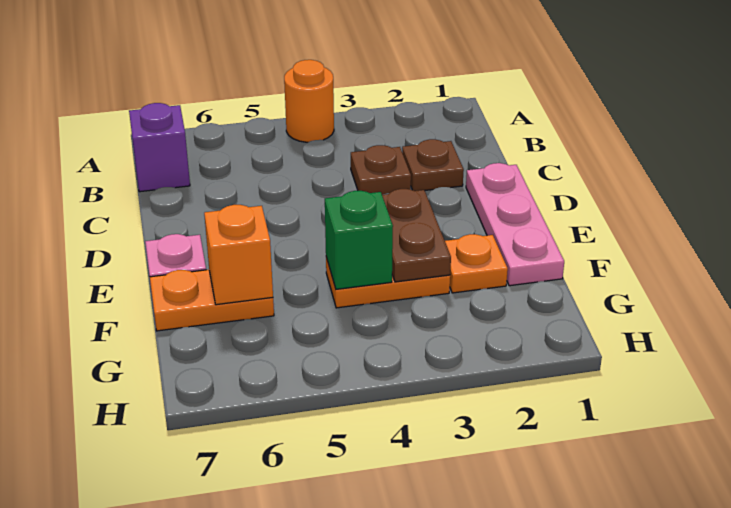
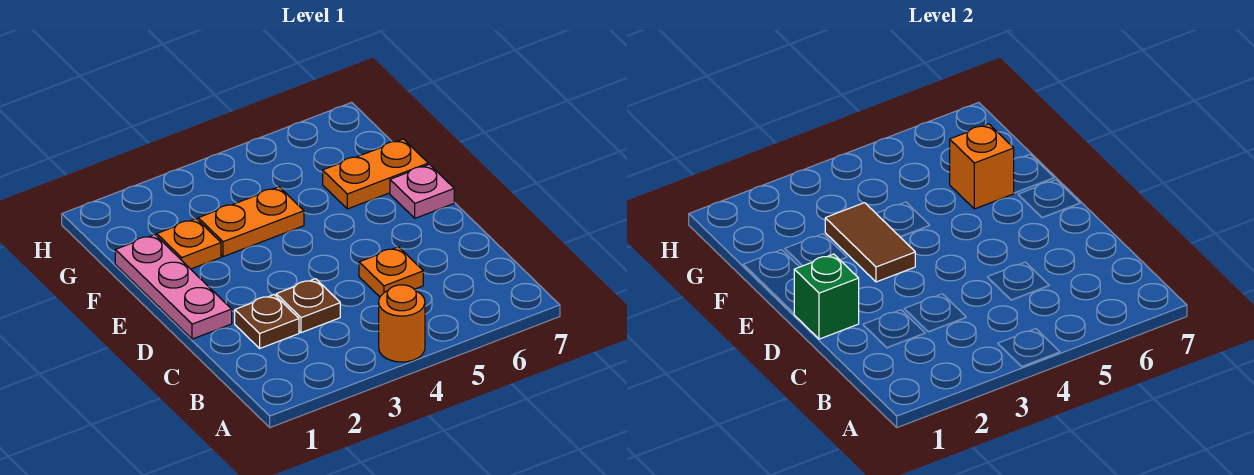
purple 1x1 brick [129,103,190,192] -> none
none -> orange 1x1 plate [359,247,423,297]
brown 1x2 plate [382,189,451,282] -> brown 1x2 tile [825,203,915,282]
green 1x1 brick [325,191,393,289] -> green 1x1 brick moved to [794,254,859,339]

